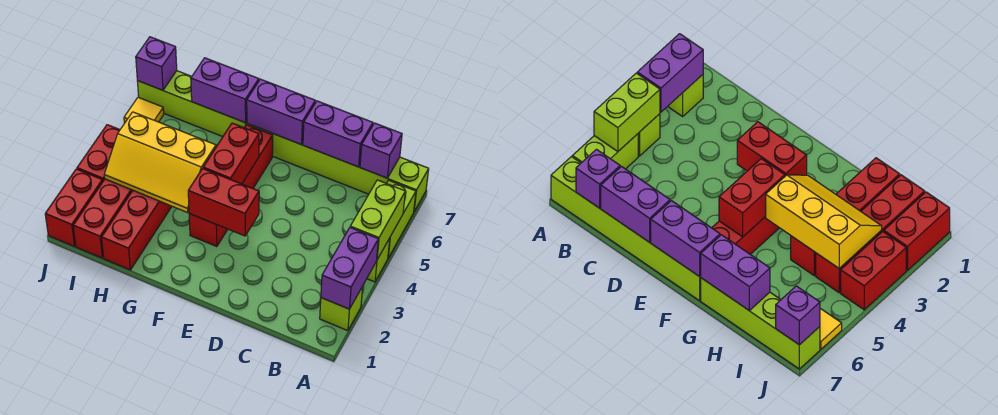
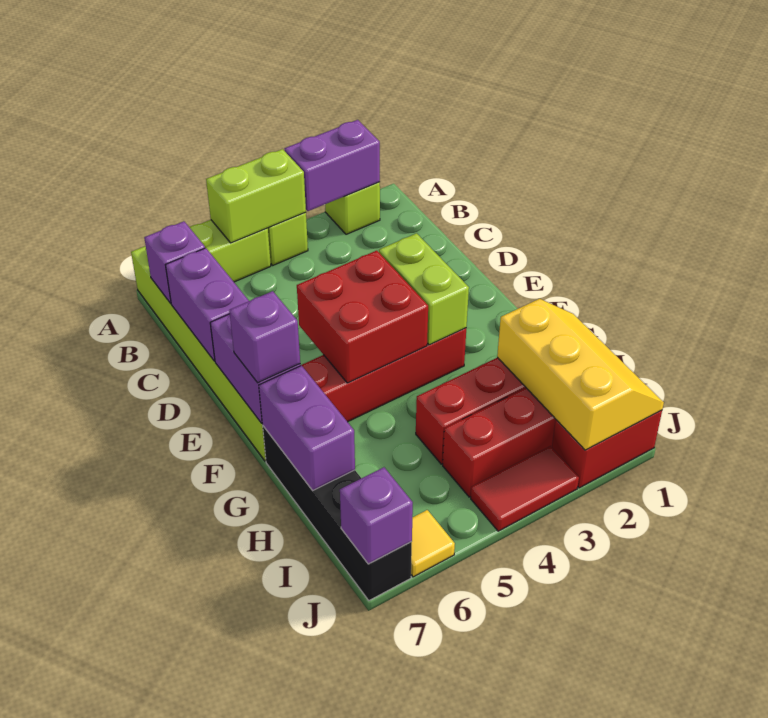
red 1x2 brick [188,168,259,236] -> lime 1x2 brick [379,233,469,345]
red 1x2 brick [203,123,259,184] -> red 2x2 brick [297,251,428,383]
none -> purple 1x1 brick [229,291,300,383]
yellow 2x3 slope [104,112,216,212] -> yellow 2x3 slope moved to [497,299,664,450]
lime 1x4 brick [137,71,247,137] -> black 1x4 brick [263,426,412,600]
red 1x2 brick [77,125,120,181] -> red 1x2 tile [471,446,579,531]

